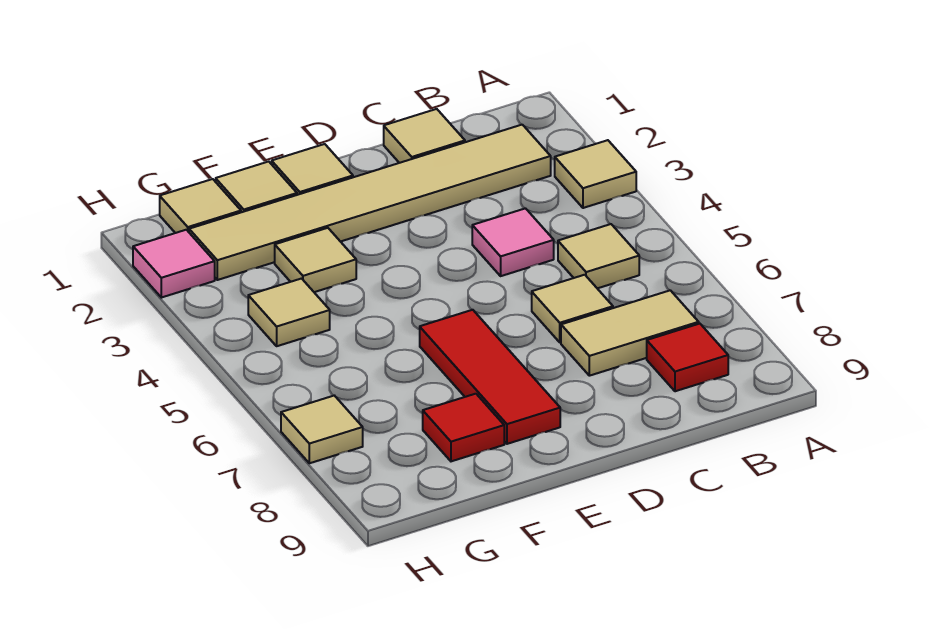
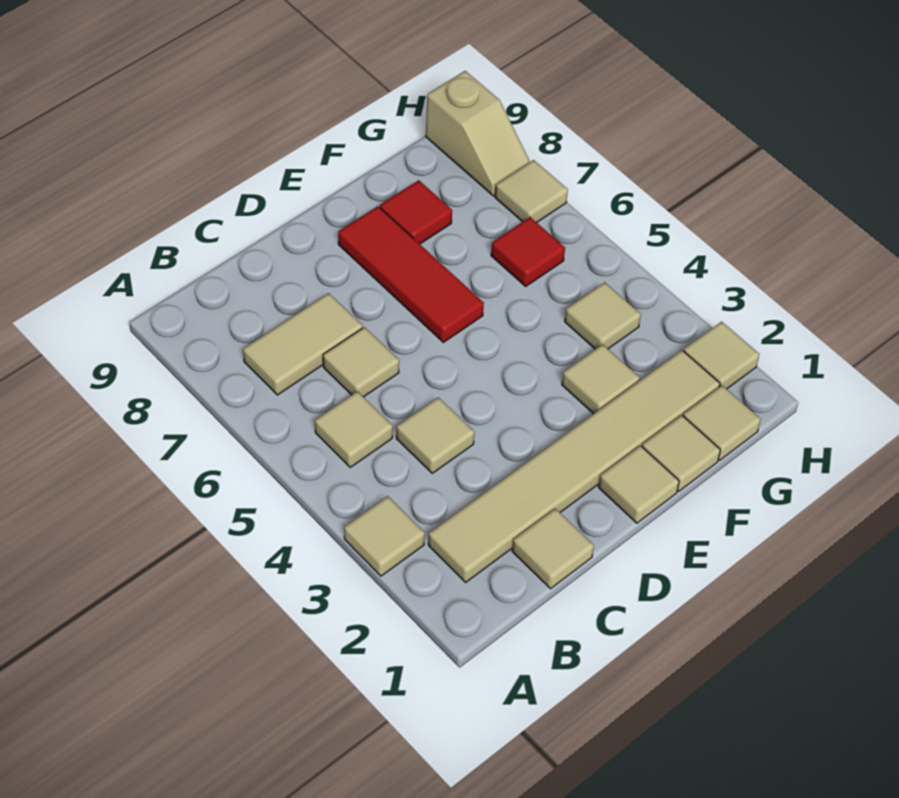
red 1x1 tile [647,324,728,391] -> red 1x1 tile moved to [491,217,565,286]
pink 1x1 tile [472,208,554,276] -> tan 1x1 tile [396,397,475,473]
pink 1x1 tile [133,230,215,298] -> tan 1x1 tile [684,322,759,389]
none -> tan 1x2 slope [426,71,530,196]

